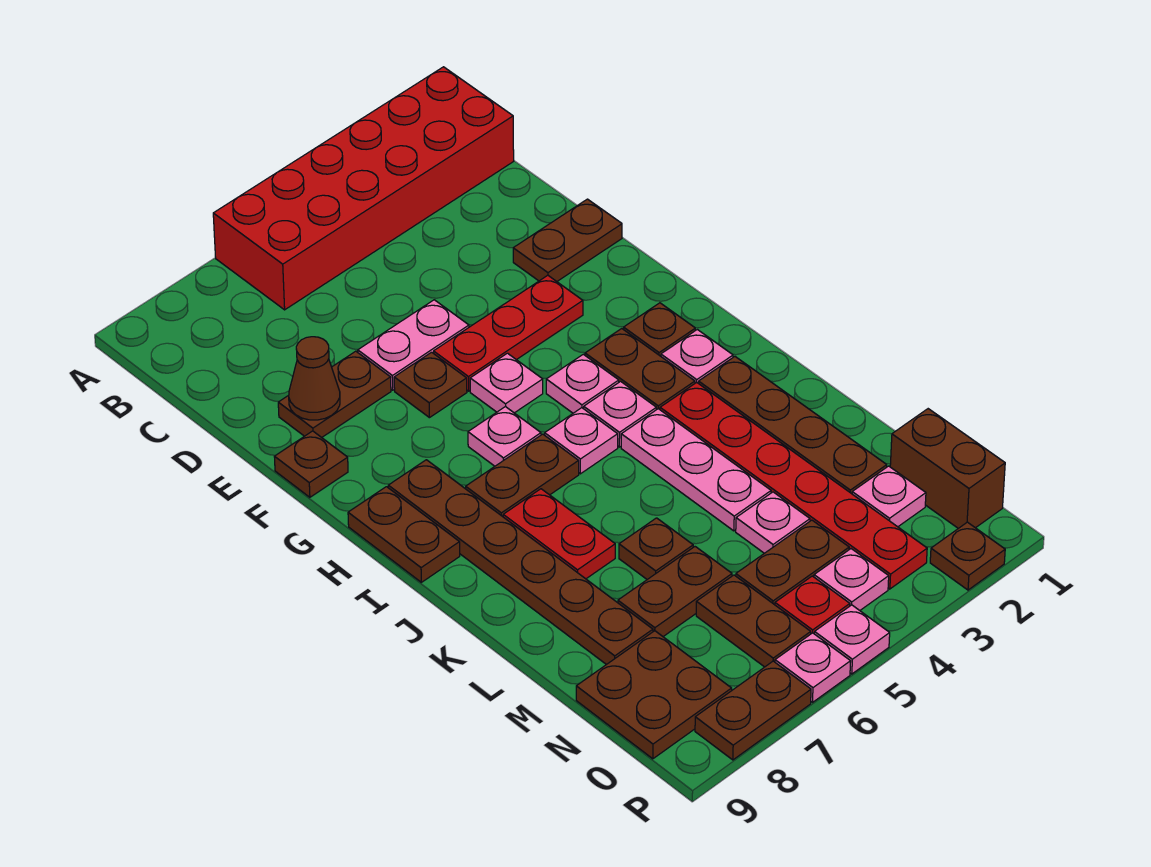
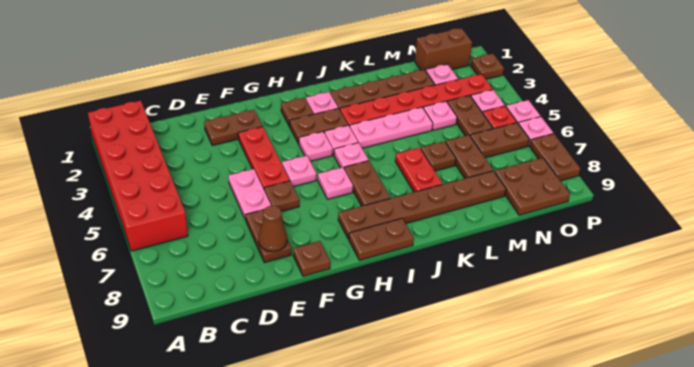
brown 1x2 plate [513,199,622,281] -> brown 1x2 plate turned to [204,110,263,146]
red 1x2 plate [503,489,615,579] -> red 1x2 plate turned to [395,148,442,192]

